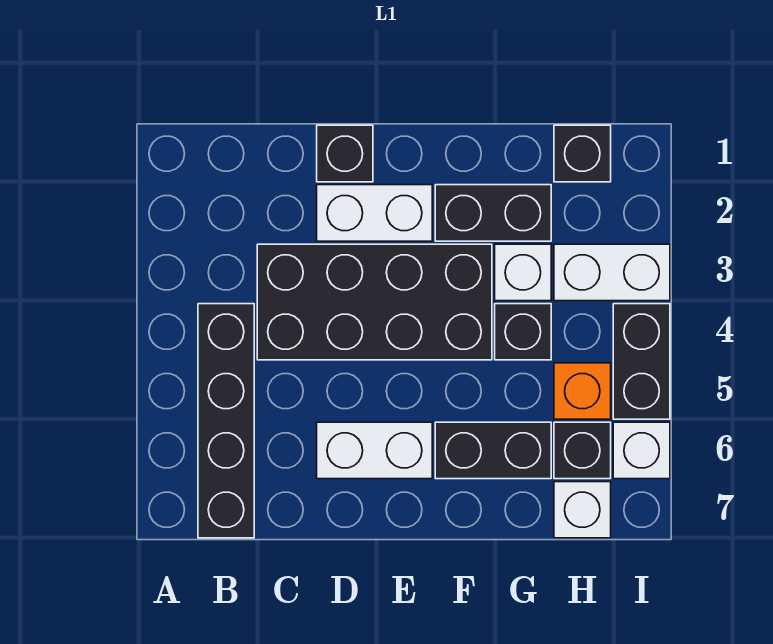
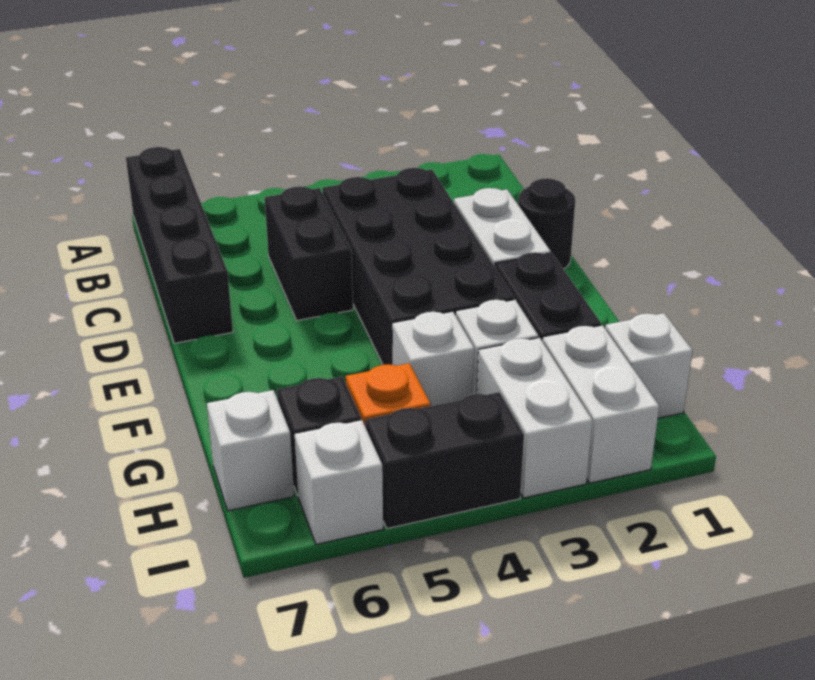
black 1x4 brick [198,304,254,538] -> black 1x4 brick turned to [126,147,233,343]
black 1x1 brick [317,125,373,182] -> black 1x1 round brick [518,178,575,269]
white 1x2 brick [317,422,432,479] -> white 1x2 brick moved to [543,325,659,483]
black 1x2 brick [435,422,551,479] -> black 1x2 brick moved to [265,186,353,320]
black 1x1 brick [495,304,551,360] -> white 1x1 brick [392,311,474,406]
black 1x1 brick [554,125,611,182] -> white 1x1 brick [605,313,693,418]

